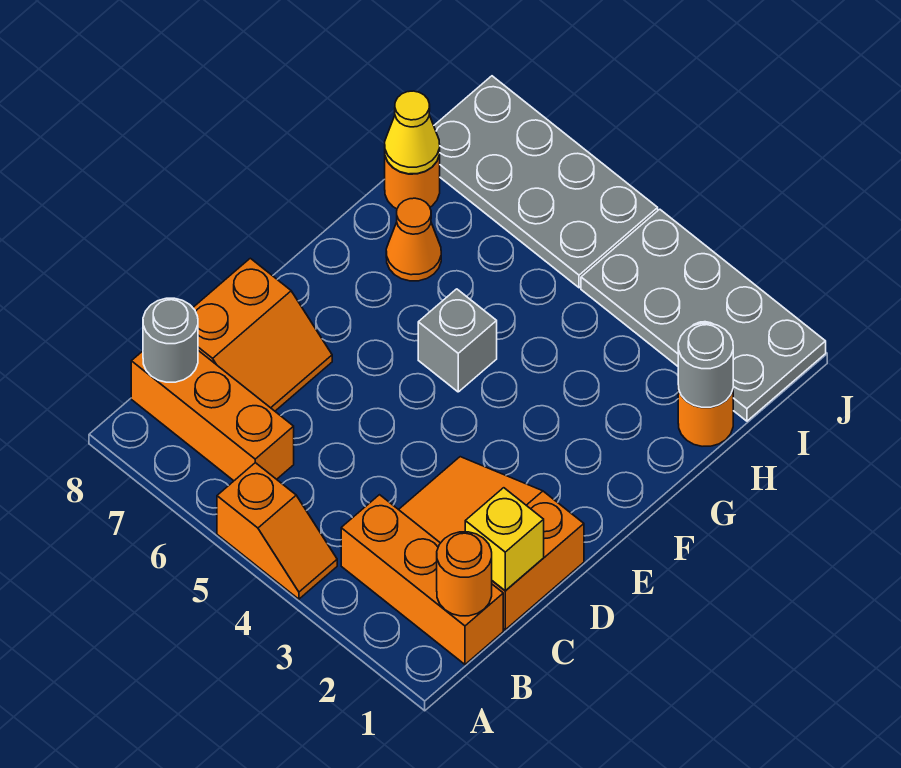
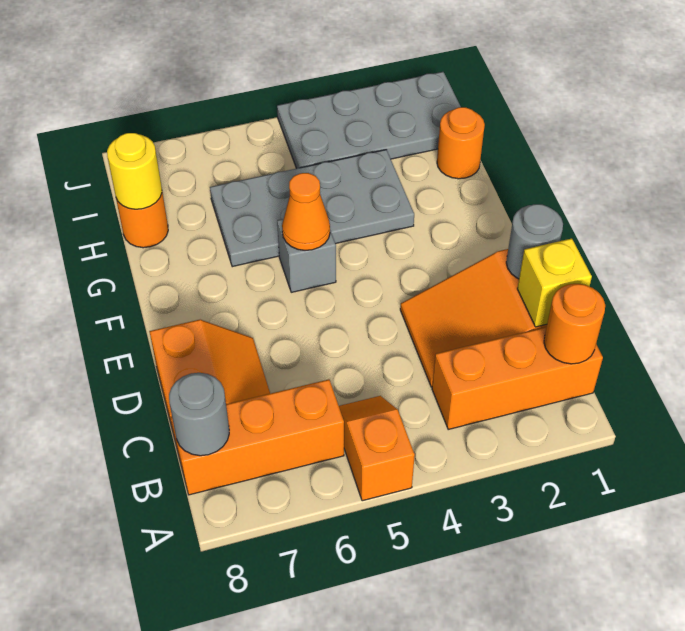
orange 1x2 slope [217,463,337,599] -> orange 1x2 slope turned to [339,396,415,501]
orange 1x1 cone [386,198,441,281] -> orange 1x1 cone moved to [282,173,330,250]
grey 1x1 round brick [678,323,733,407] -> grey 1x1 round brick moved to [506,204,563,279]
yellow 1x1 cone [385,91,440,174] -> yellow 1x1 round brick [107,133,162,209]
grey 2x4 plate [434,76,658,288] -> grey 2x4 plate moved to [210,150,414,267]

